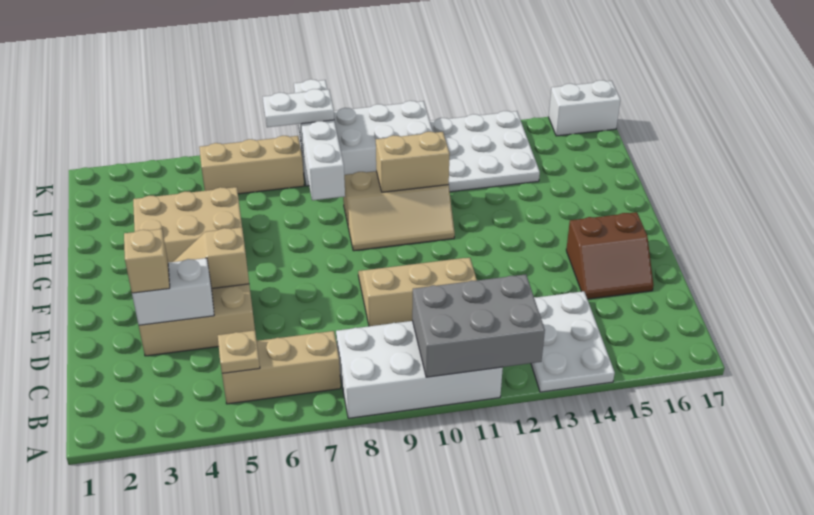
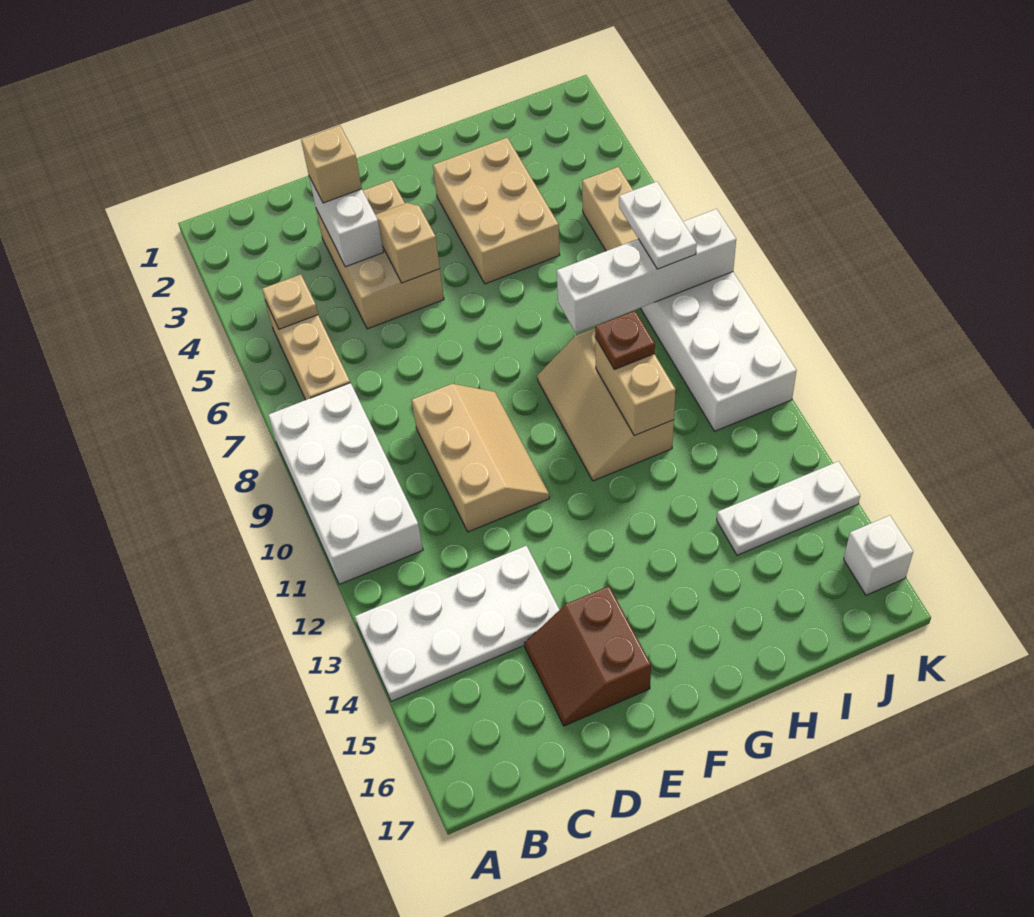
grey 2x3 brick [412,274,545,377] -> none
white 2x3 plate [531,291,615,392] -> white 2x4 plate [355,546,559,701]
none -> brown 1x1 plate [595,311,655,369]
white 3x3 plate [430,111,540,192] -> white 1x3 plate [717,461,860,555]
white 1x2 brick [549,80,620,136] -> white 1x1 brick [844,515,913,595]

